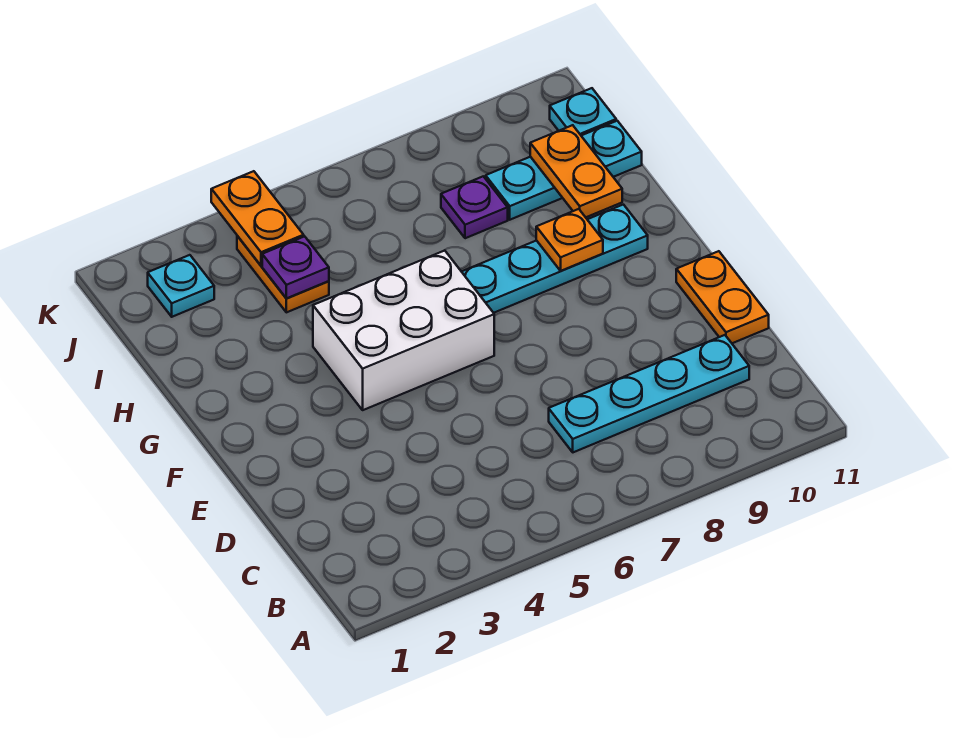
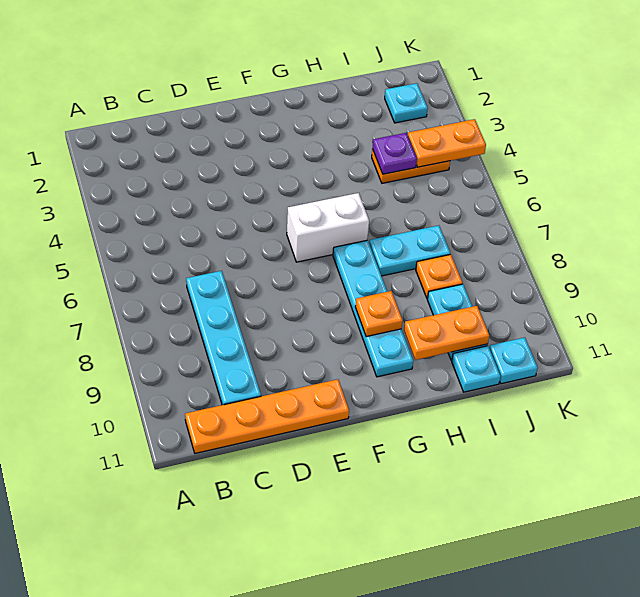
orange 1x2 plate [676,251,769,343] -> orange 1x4 plate [185,379,349,453]
white 2x3 brick [313,250,494,410] -> white 1x2 brick [287,193,369,262]
none -> cyan 1x2 plate [369,225,450,276]
purple 1x1 plate [441,176,508,238] -> orange 1x1 plate [416,254,462,298]

